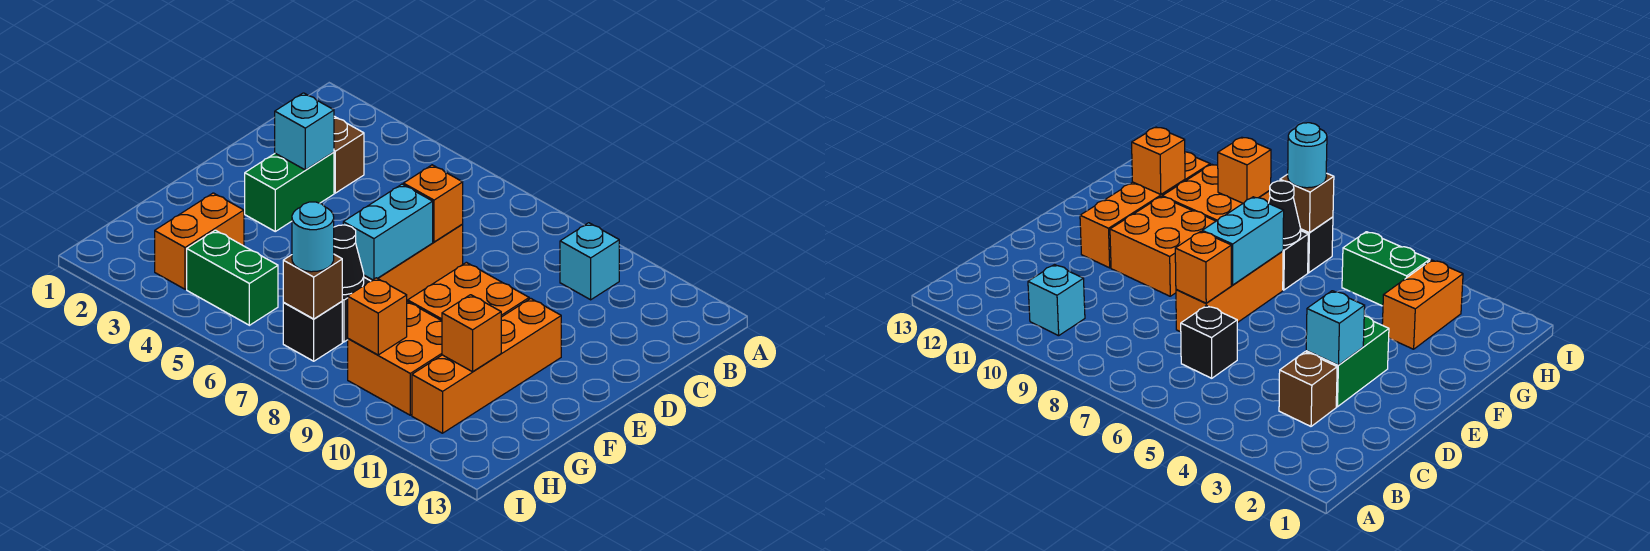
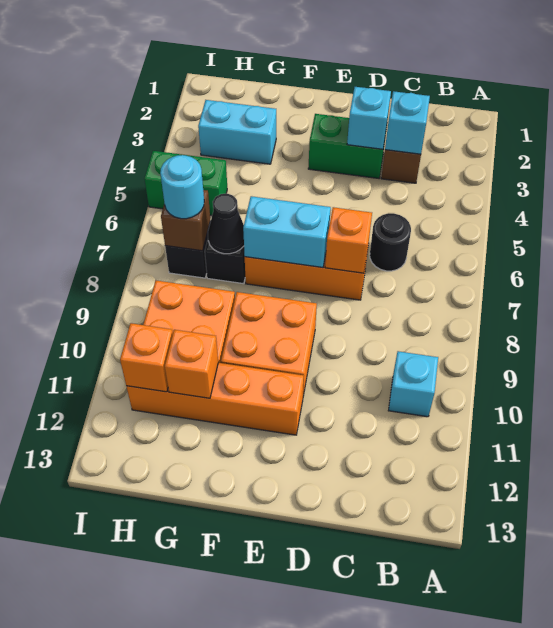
none -> cyan 1x1 brick [385,91,430,154]
black 1x1 brick [1181,305,1237,378] -> black 1x1 round brick [370,213,411,271]
orange 1x2 brick [155,193,244,289] -> cyan 1x2 brick [198,100,276,164]
green 1x2 brick [187,230,278,325] -> green 1x2 brick turned to [144,151,227,216]
orange 1x1 brick [348,278,407,355] -> orange 1x1 brick moved to [120,323,173,392]

